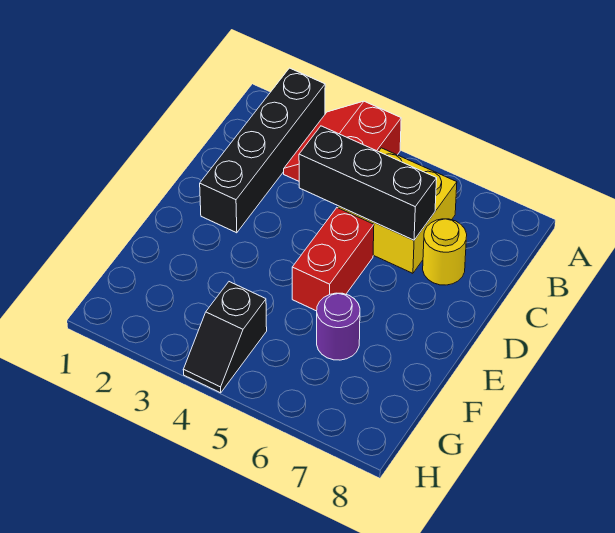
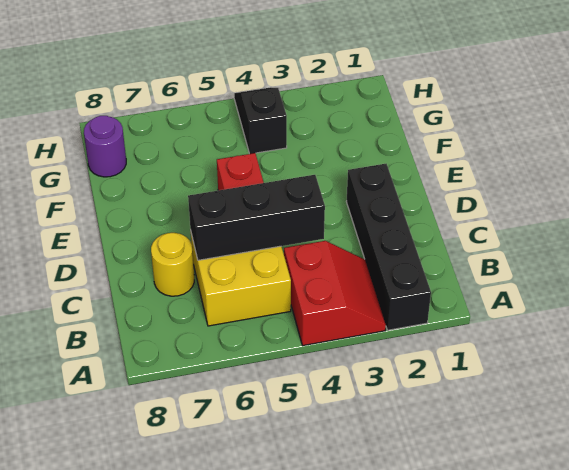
purple 1x1 round brick [317,293,360,360] -> purple 1x1 round brick moved to [84,116,126,177]

